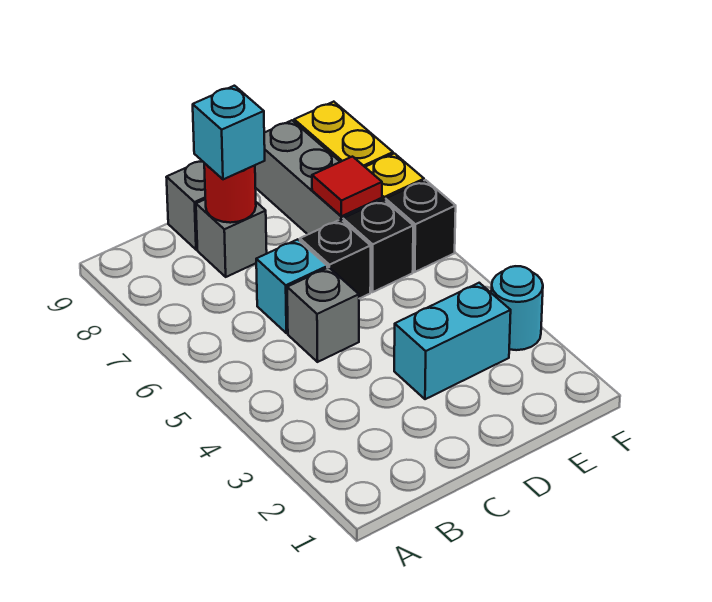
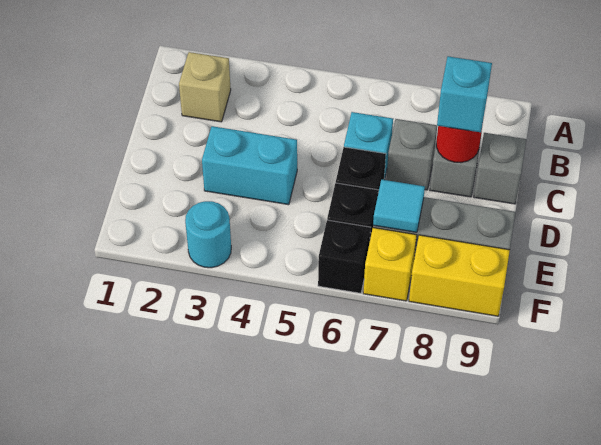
none -> tan 1x1 brick [179,52,231,122]
grey 1x1 brick [287,267,359,362] -> grey 1x1 brick moved to [386,119,437,190]
cyan 1x2 brick [394,283,511,399] -> cyan 1x2 brick turned to [202,126,297,205]
red 1x1 tile [312,157,382,216] -> cyan 1x1 tile [373,180,425,232]

